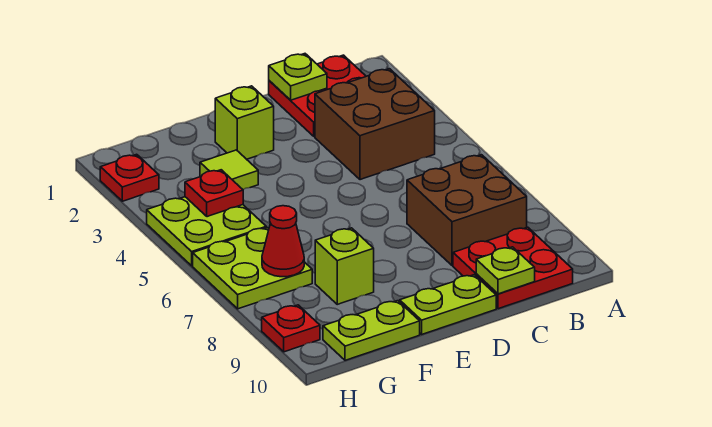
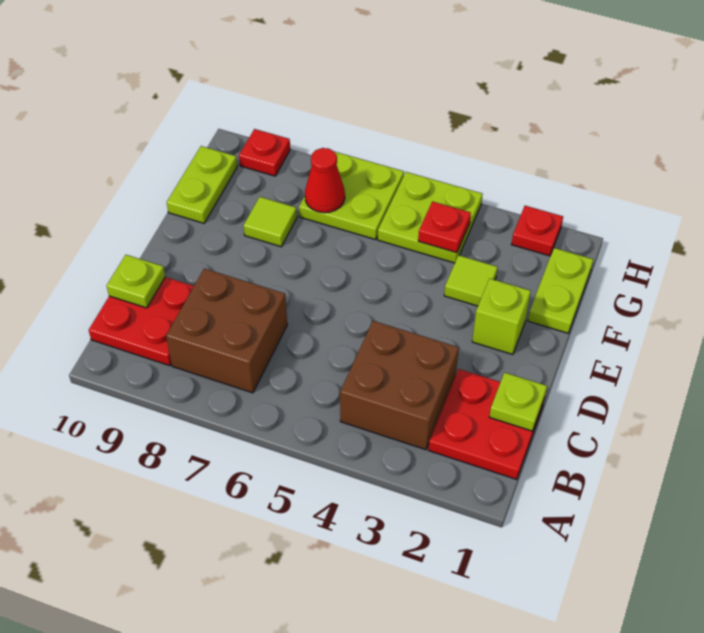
lime 1x2 plate [400,275,496,334] -> lime 1x2 plate moved to [528,248,593,333]
lime 1x1 brick [315,228,374,304] -> lime 1x1 tile [244,197,297,247]

